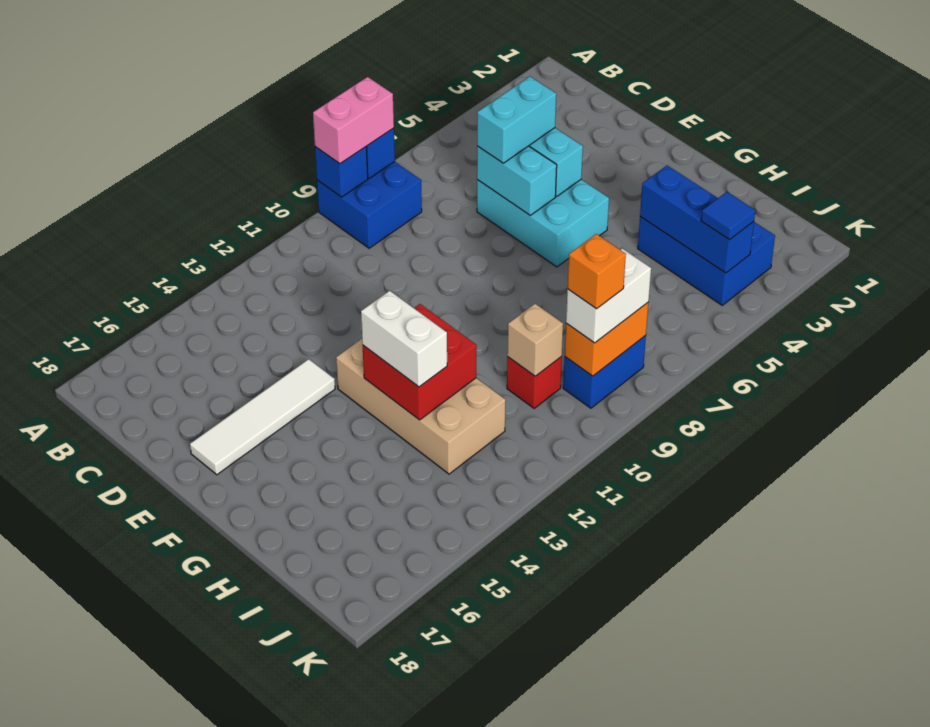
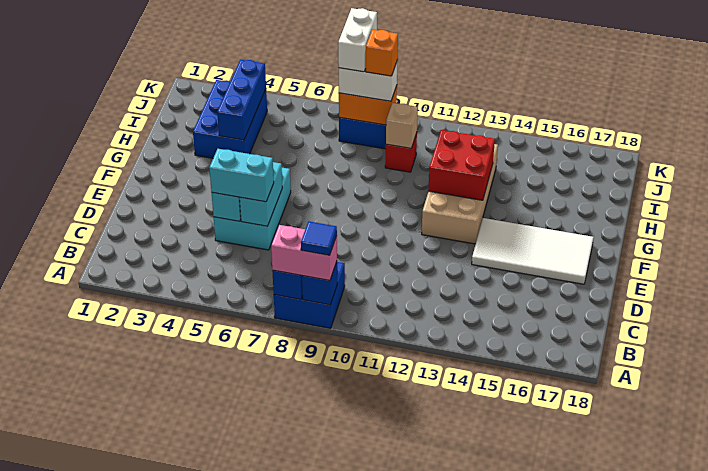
white 1x4 tile [190,359,335,475] -> white 2x4 tile [472,218,594,284]
white 1x2 brick [361,291,447,387] -> white 1x2 brick moved to [338,8,377,72]
blue 1x1 tile [701,192,755,240] -> blue 1x1 tile moved to [301,221,337,255]

